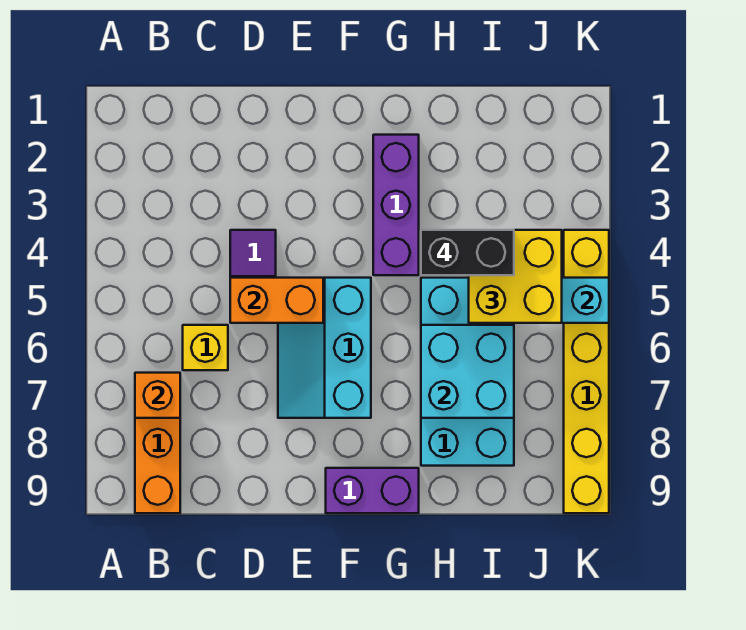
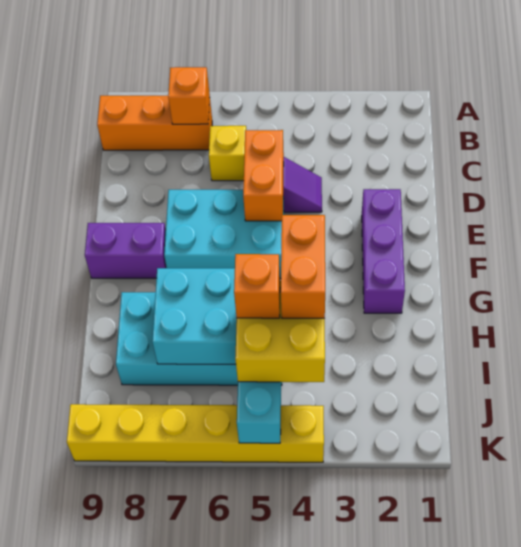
cyan 2x3 slope [278,278,371,418] -> cyan 2x3 brick [164,190,284,279]
purple 1x2 brick [326,468,419,513] -> purple 1x2 brick turned to [85,223,167,278]
purple 1x3 brick [373,135,419,275] -> purple 1x3 brick turned to [362,189,405,313]
black 1x2 brick [421,230,514,275] -> orange 1x2 brick [281,215,325,318]
none -> orange 1x1 brick [234,254,280,318]

